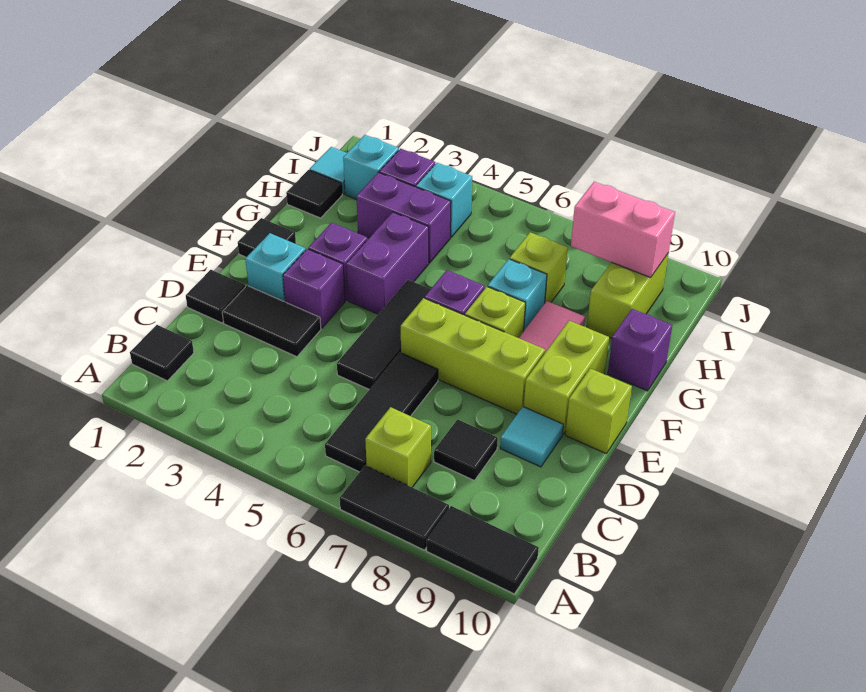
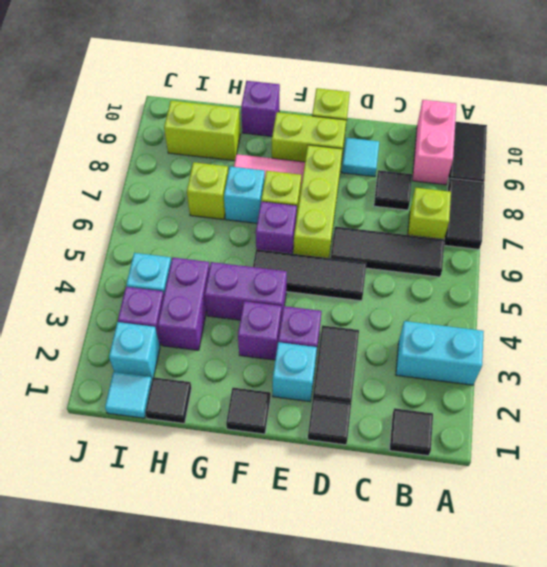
none -> cyan 1x2 brick [396,321,484,385]
pink 1x2 brick [571,182,675,278] -> pink 1x2 brick moved to [412,100,456,185]

